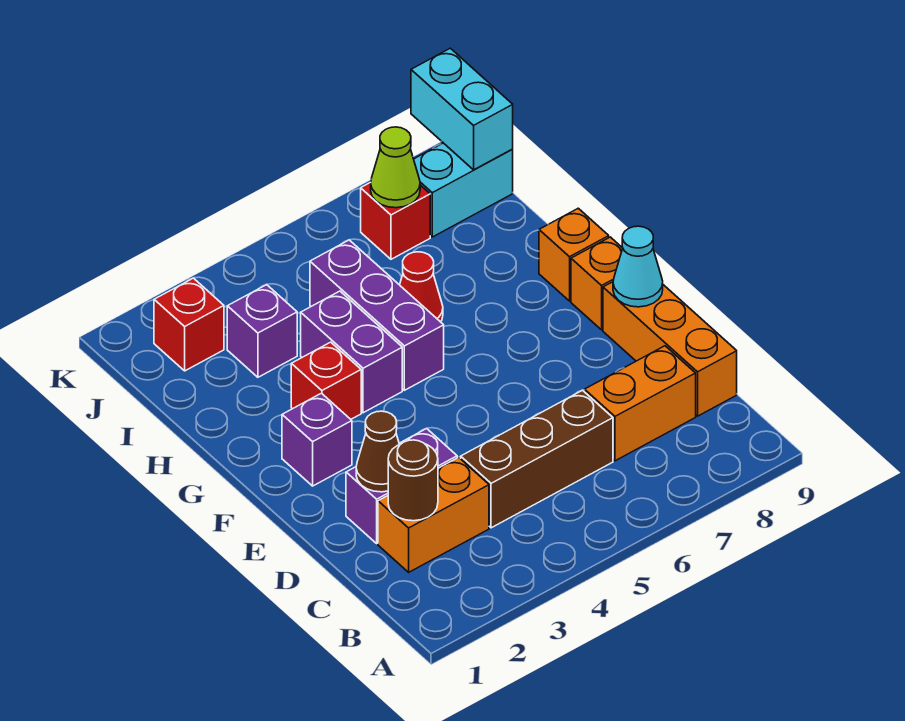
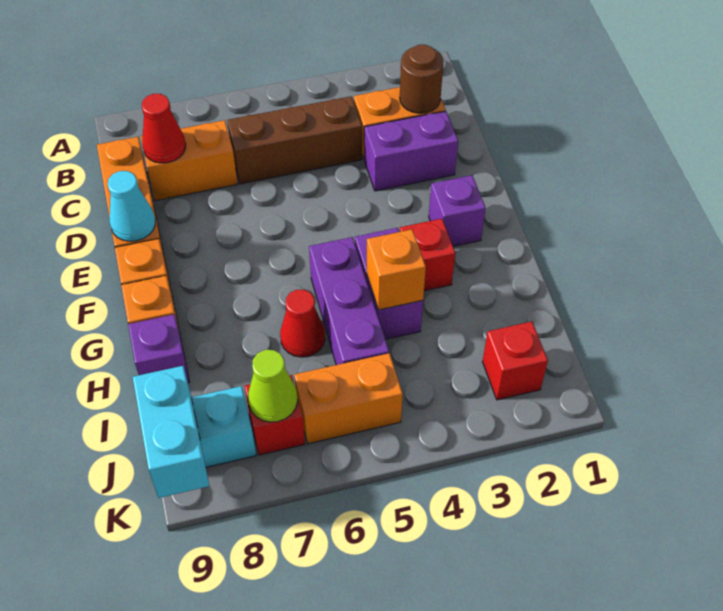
none -> red 1x1 cone [142,94,186,163]
brown 1x1 cone [356,411,399,492] -> none
none -> orange 1x1 brick [367,229,426,310]
purple 1x1 brick [227,285,297,377] -> purple 1x1 brick moved to [128,314,189,383]
none -> orange 1x2 brick [294,353,403,444]

